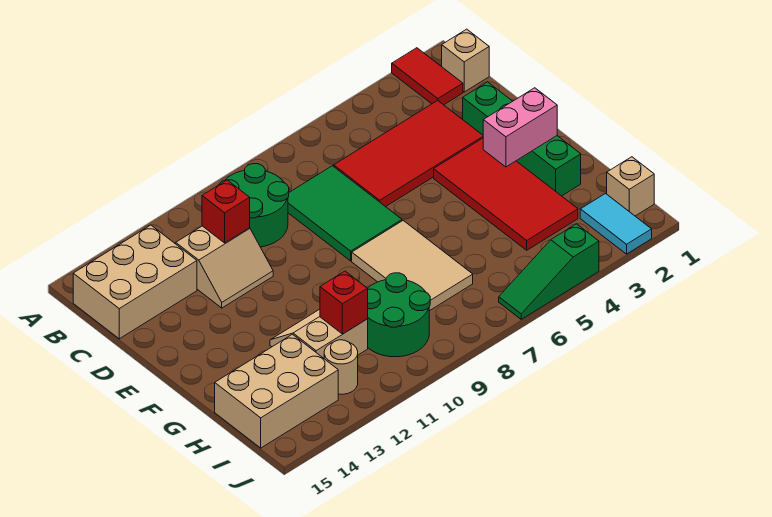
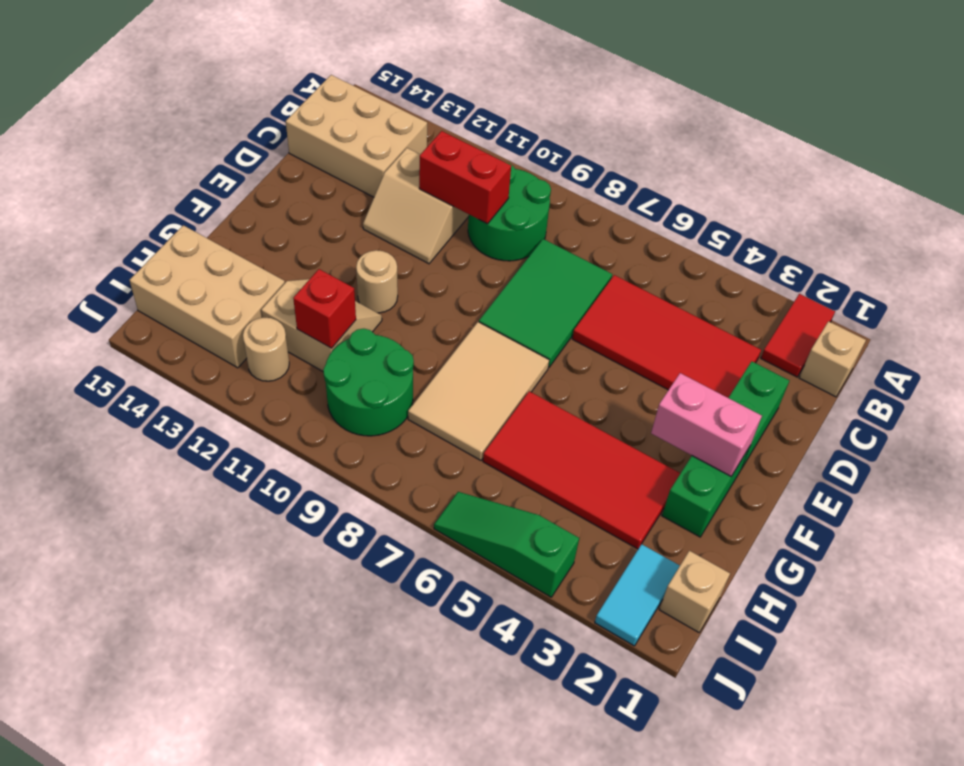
red 1x1 brick [202,180,250,243] -> red 1x2 brick [419,131,511,224]
red 2x4 tile [434,138,578,250] -> red 2x4 tile turned to [483,391,680,549]
none -> tan 1x1 round brick [356,250,398,313]

